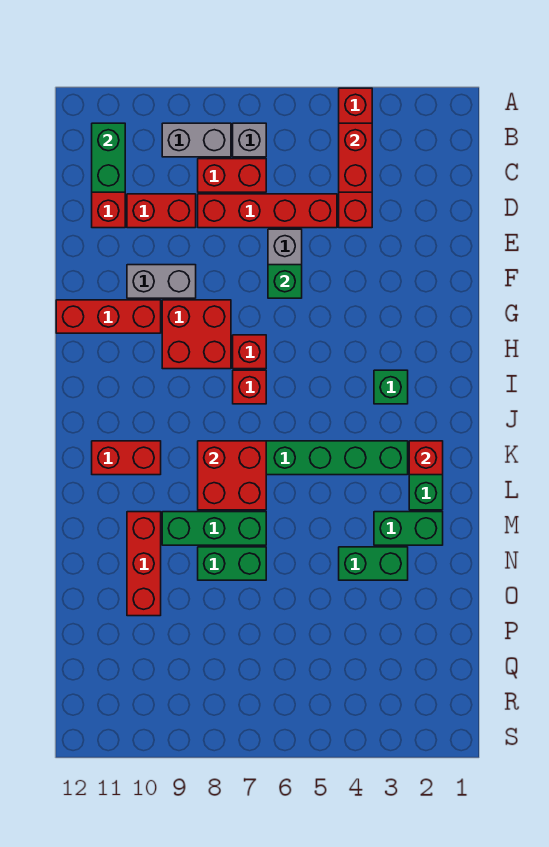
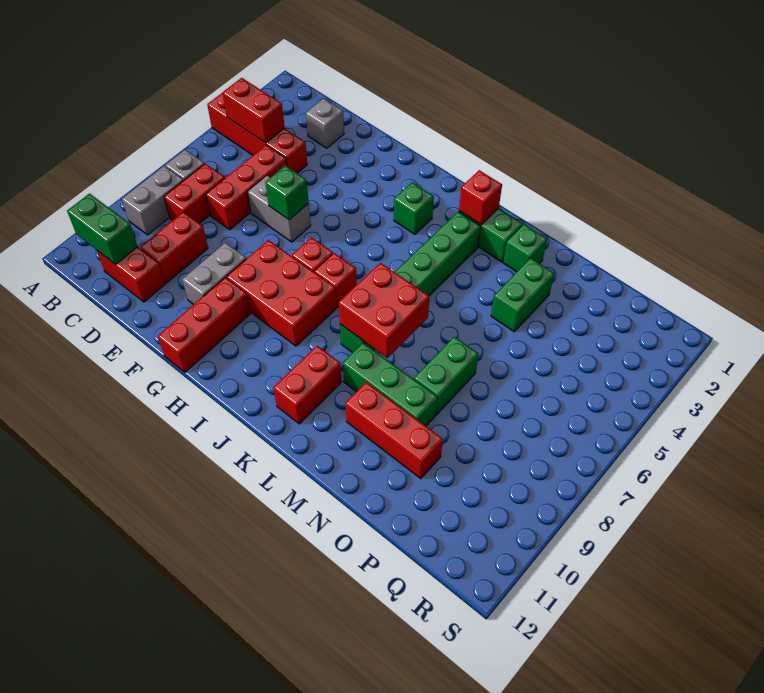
none -> grey 1x1 brick [306,98,344,148]
red 1x4 brick [198,194,337,228] -> red 1x3 brick [206,145,287,230]
red 2x2 brick [162,300,231,369] -> red 2x3 brick [227,240,337,346]
green 1x2 brick [374,512,443,545] -> green 1x1 brick [503,224,547,272]
green 1x3 brick [162,512,266,545] -> green 1x3 brick turned to [343,343,438,426]

